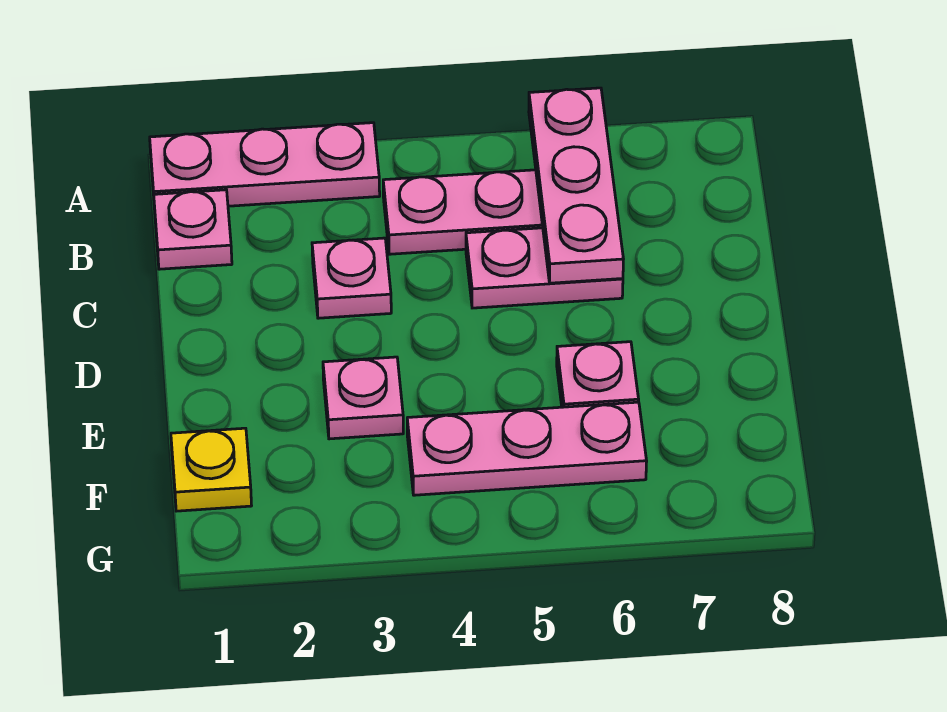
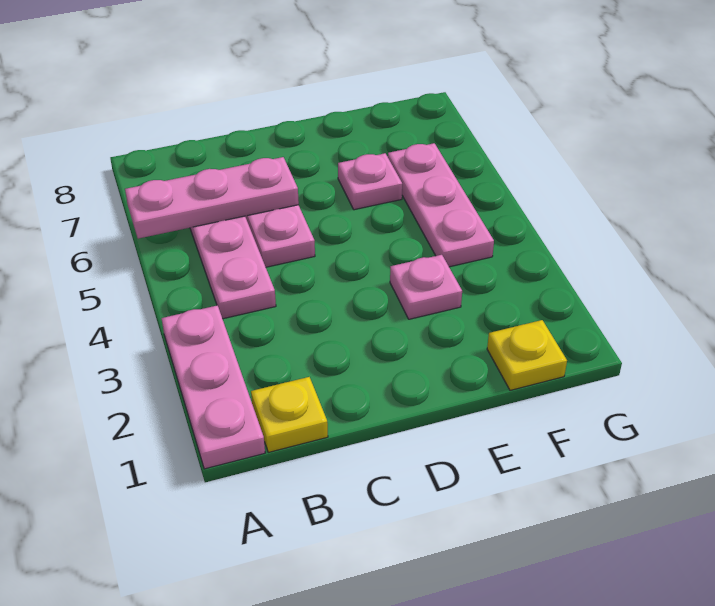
pink 1x1 plate [154,190,232,269] -> yellow 1x1 plate [251,377,328,452]
pink 1x1 plate [312,238,391,318] -> none

